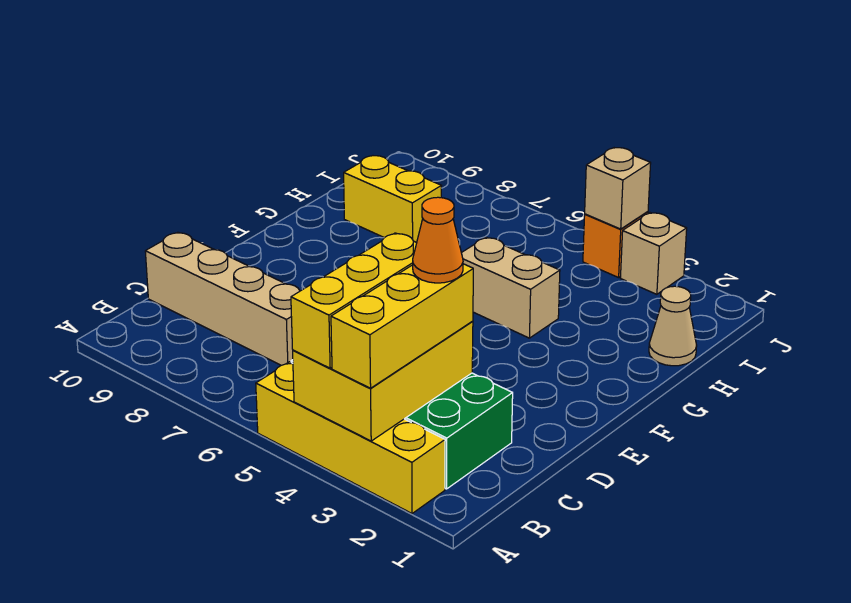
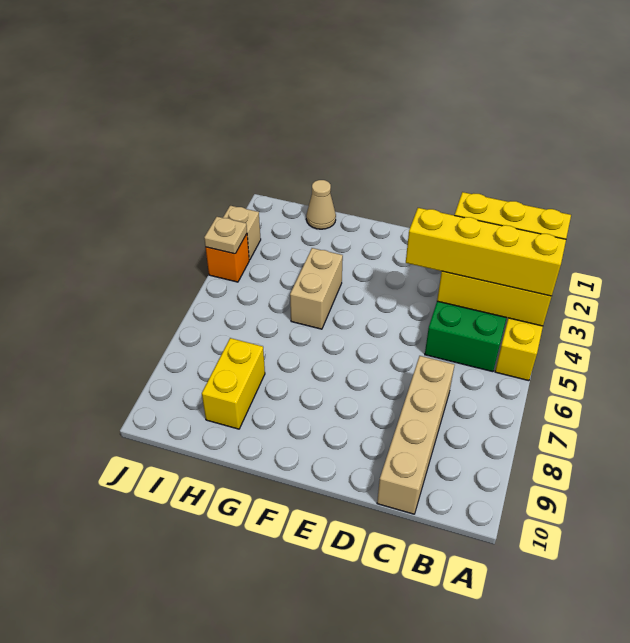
yellow 1x3 brick [291,233,417,368] -> yellow 1x4 brick [406,208,566,296]
orange 1x1 cone [413,197,463,283] -> none
tan 1x1 brick [585,148,651,229] -> tan 1x1 plate [204,217,247,254]

